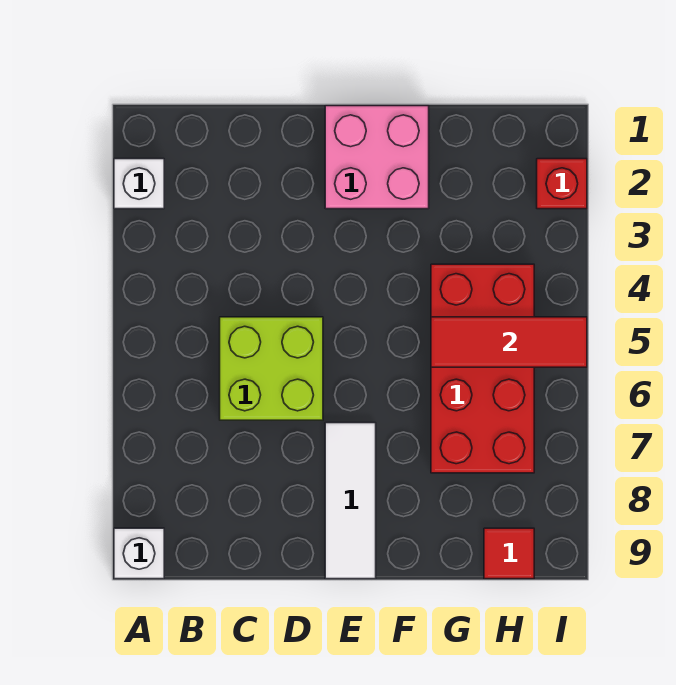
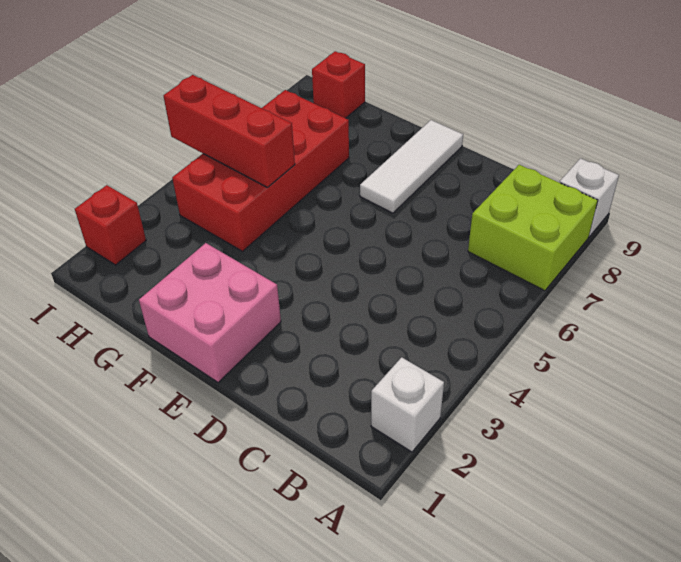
lime 2x2 brick [220,317,323,420] -> lime 2x2 brick moved to [468,165,598,291]
red 1x3 tile [431,317,587,367] -> red 1x3 brick [164,75,295,187]
red 1x1 tile [484,528,534,579] -> red 1x1 brick [312,51,365,118]

